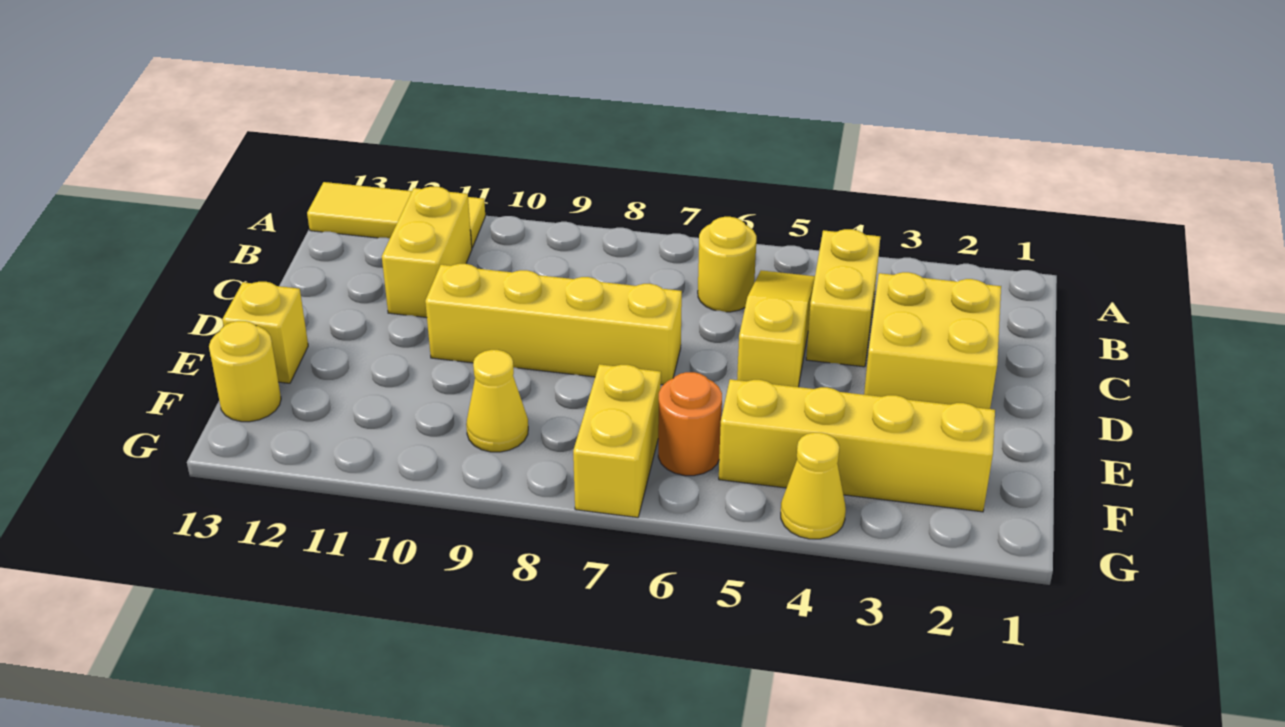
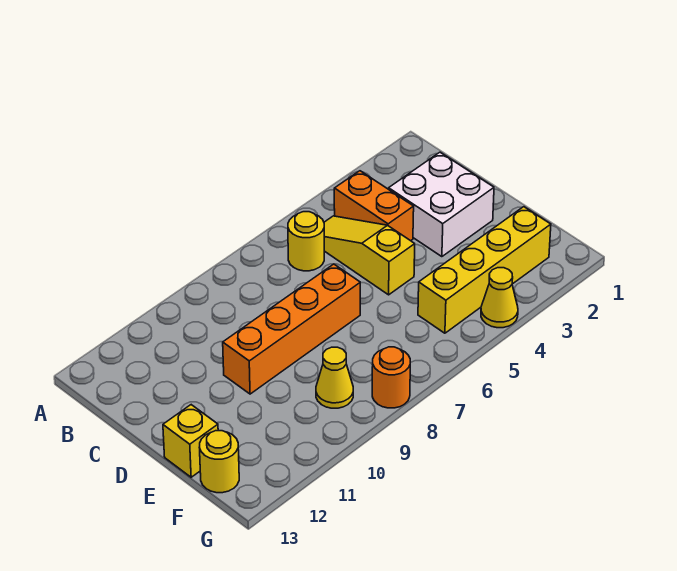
yellow 1x3 tile [307,182,485,248] -> none
yellow 1x2 brick [806,229,880,367] -> orange 1x2 brick [334,171,414,241]
yellow 1x2 brick [382,187,472,317] -> none
yellow 2x2 brick [864,272,1001,409] -> white 2x2 brick [389,152,494,257]
yellow 1x4 brick [425,264,682,385] -> orange 1x4 brick [223,264,360,394]
orange 1x1 round brick [658,372,722,476] -> orange 1x1 round brick moved to [372,347,410,408]
yellow 1x2 brick [573,364,661,517] -> none

